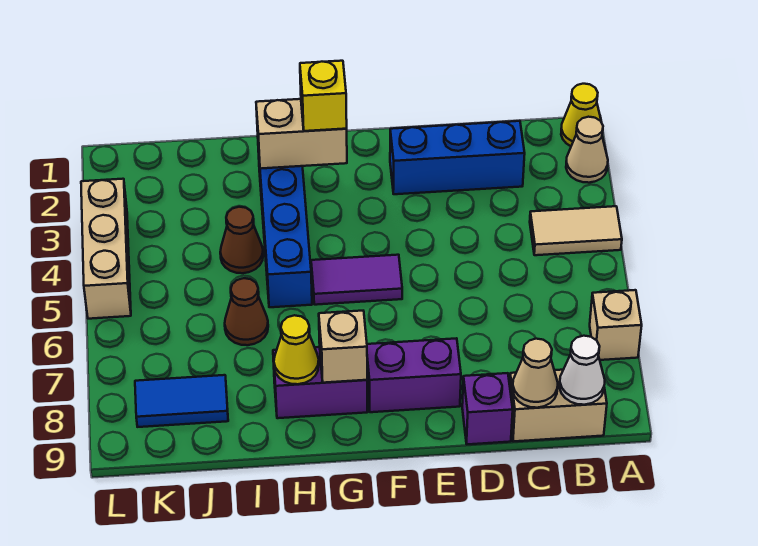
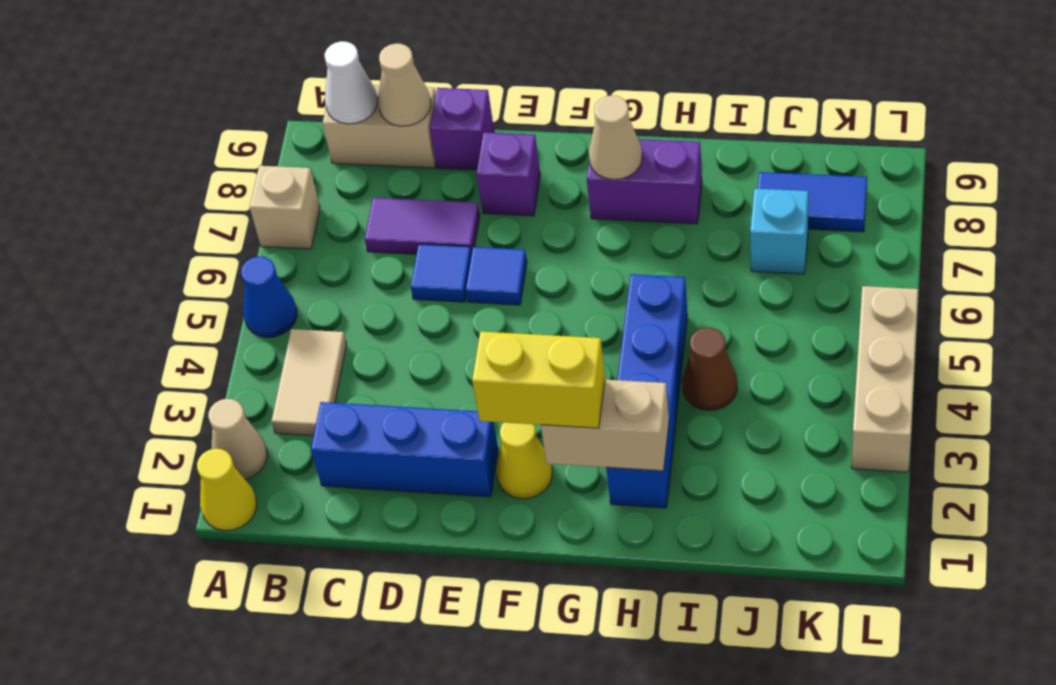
tan 1x2 tile [530,206,622,255] -> tan 1x2 tile turned to [271,329,347,436]
none -> blue 1x1 cone [241,256,297,338]
none -> blue 1x1 tile [411,244,472,302]
none -> blue 1x1 tile [466,247,527,305]
purple 1x2 brick [367,338,461,412] -> purple 1x1 brick [476,132,540,216]
purple 1x2 tile [311,255,402,305] -> purple 1x2 tile moved to [365,198,480,254]
yellow 1x1 brick [300,61,347,131] -> yellow 1x2 brick [472,332,605,428]
tan 1x1 brick [319,311,367,383] -> tan 1x1 cone [589,96,642,179]
yellow 1x1 cone [274,315,319,384] -> yellow 1x1 cone moved to [496,423,552,499]
brown 1x1 cone [225,278,268,345] -> none
none -> cyan 1x1 brick [750,189,808,274]

